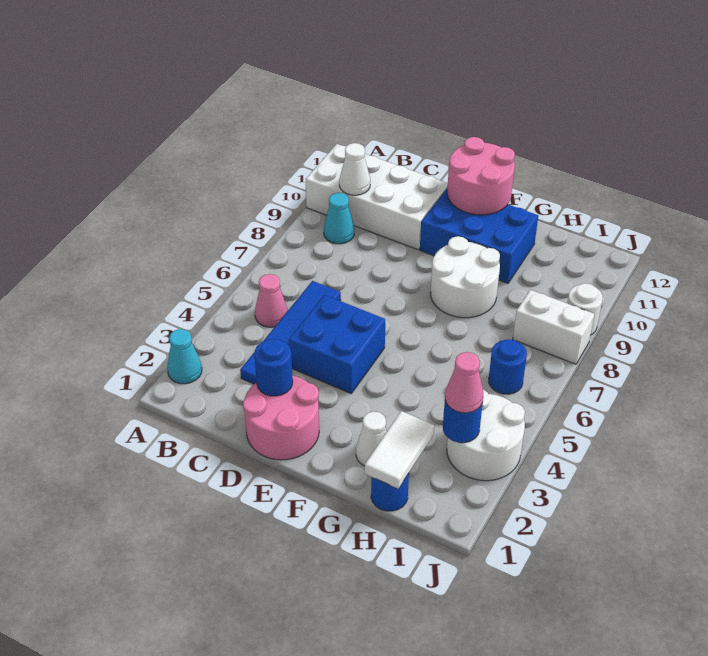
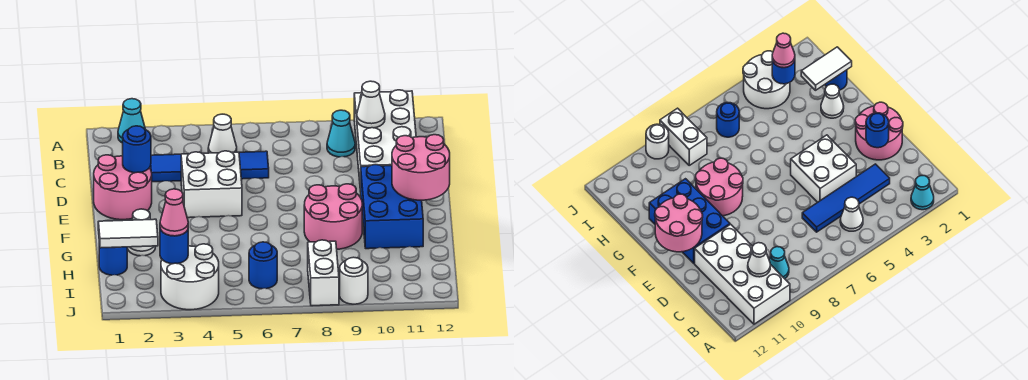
pink 1x1 cone [255,274,288,327] -> white 1x1 cone [208,114,237,153]
blue 2x2 brick [289,295,385,393] -> white 2x2 brick [181,151,242,218]
white 2x2 round brick [430,236,500,318] -> pink 2x2 round brick [304,184,362,249]

